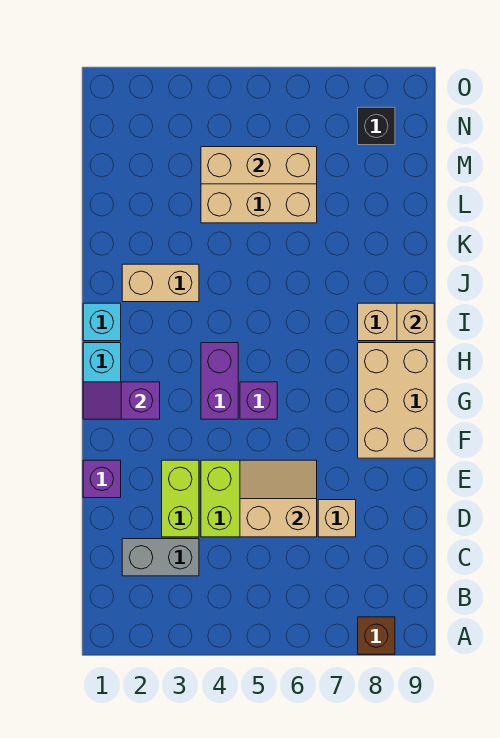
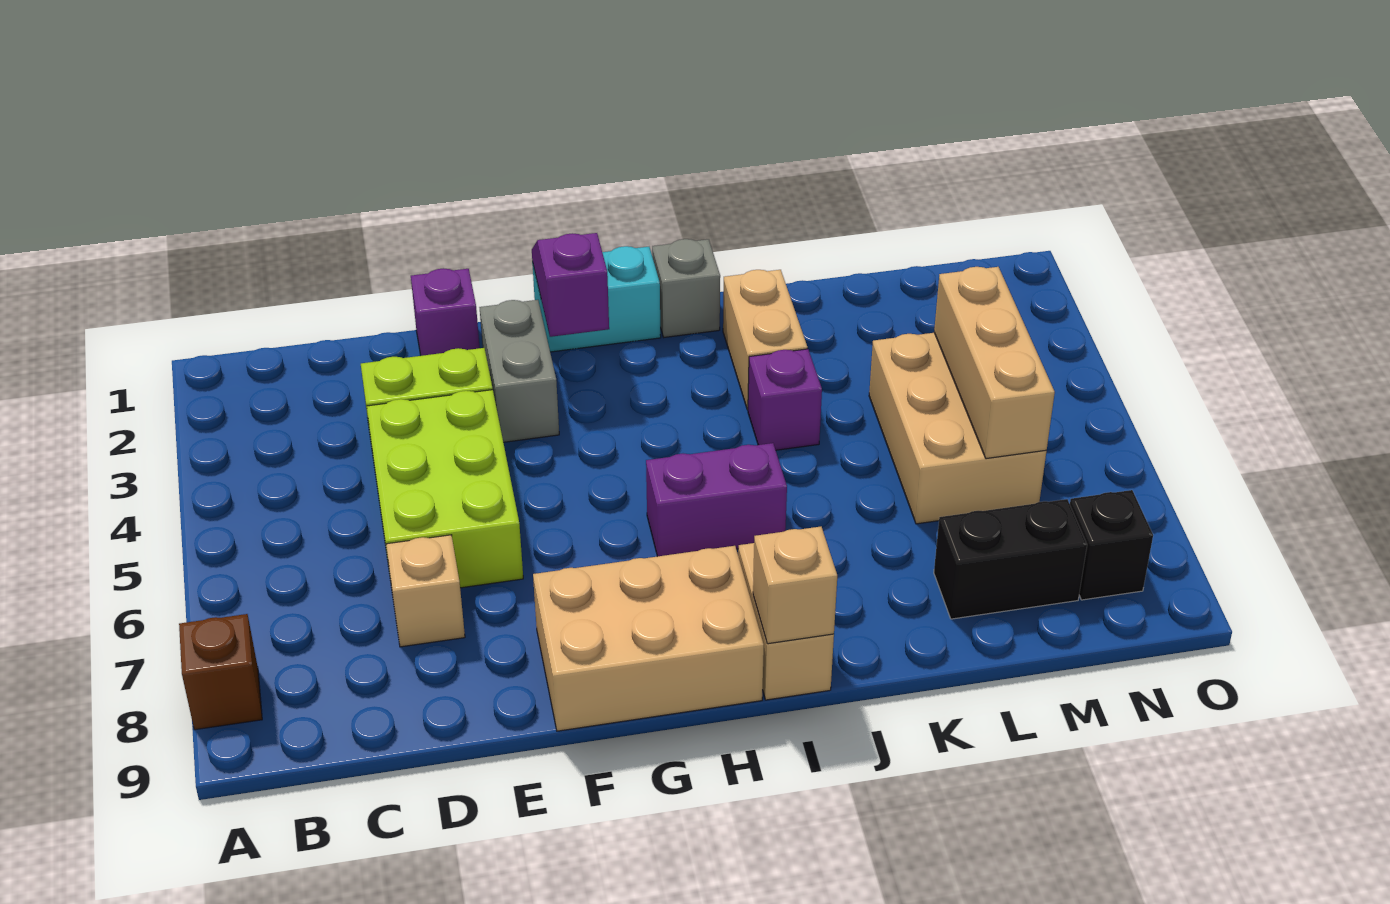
grey 1x2 brick [122,539,199,576] -> grey 1x2 brick moved to [479,300,559,442]
tan 2x2 slope [240,460,317,537] -> none
purple 1x2 brick [201,343,238,419] -> purple 1x2 brick moved to [646,443,787,556]
purple 1x1 brick [240,382,277,419] -> purple 1x1 brick moved to [748,349,822,450]
cyan 1x1 brick [83,303,121,341] -> grey 1x1 brick [652,239,720,337]
none -> black 1x2 brick [934,499,1087,619]

